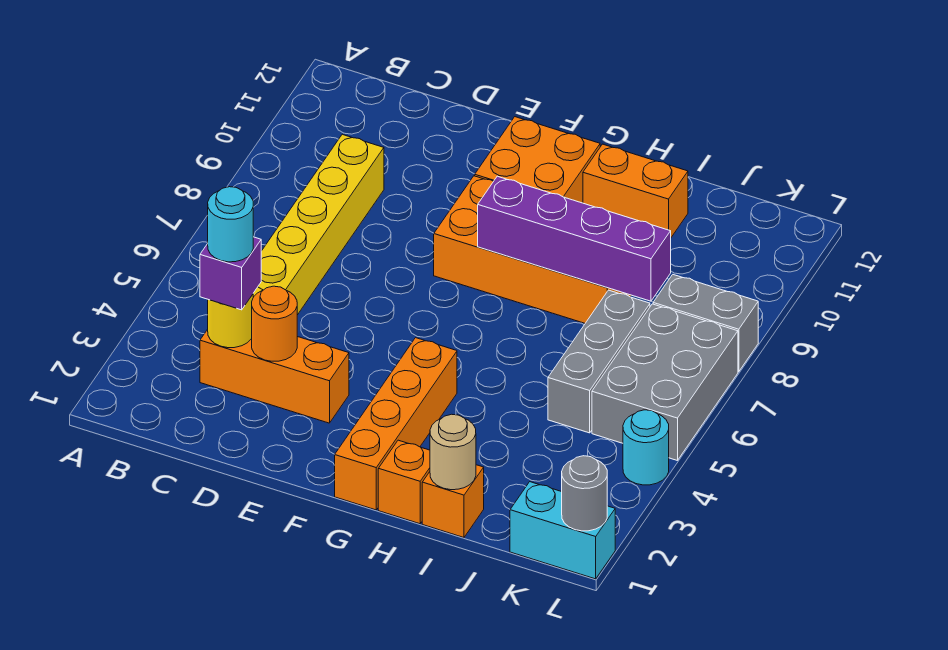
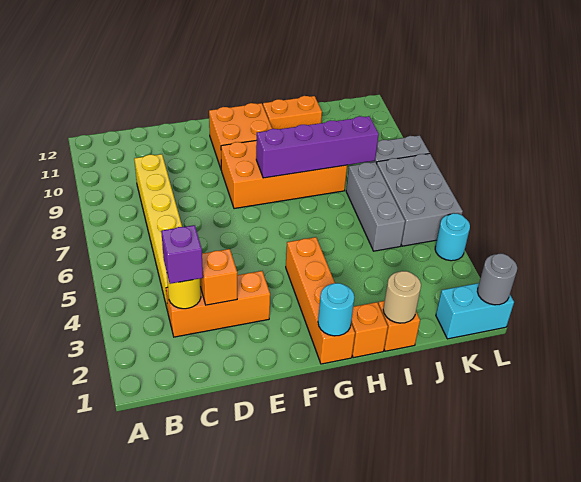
cyan 1x1 round brick [208,187,253,262] -> cyan 1x1 round brick moved to [318,283,354,336]
orange 1x1 round brick [252,286,297,361] -> orange 1x1 brick [200,249,237,305]

